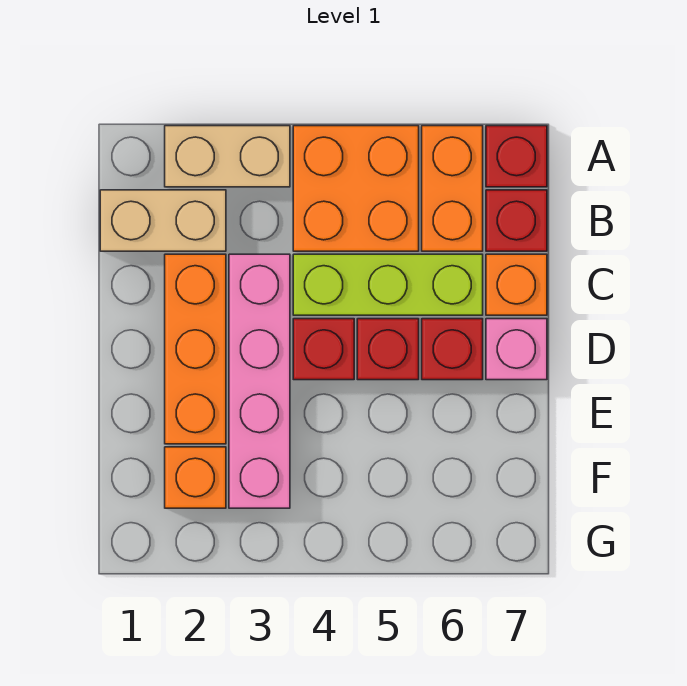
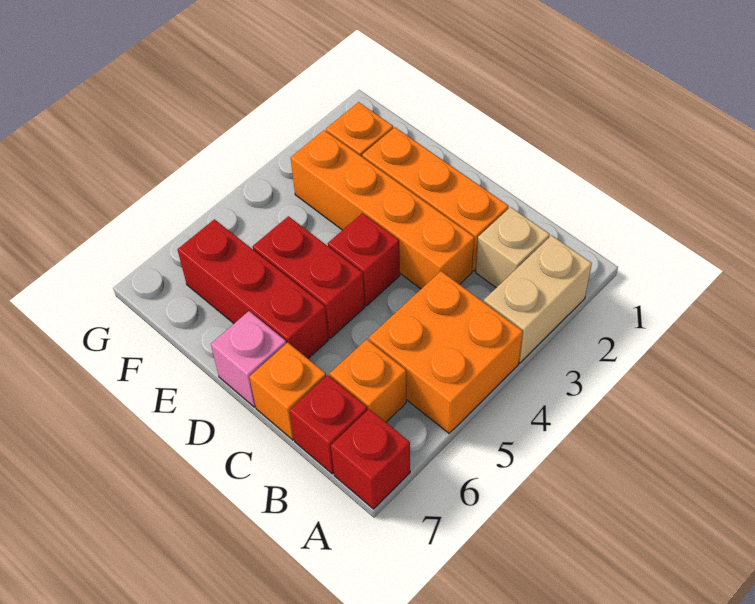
orange 1x2 brick [422,126,483,251] -> orange 1x1 brick [330,339,406,422]
tan 1x2 brick [100,190,226,251] -> tan 1x1 brick [476,207,550,288]
pink 1x4 brick [229,254,290,508] -> orange 1x4 brick [291,130,474,289]
lime 1x3 brick [293,254,483,315] -> none
red 1x1 brick [357,319,419,380] -> red 1x2 brick [253,216,365,338]
red 1x1 brick [422,319,483,380] -> red 1x3 brick [177,219,328,359]

